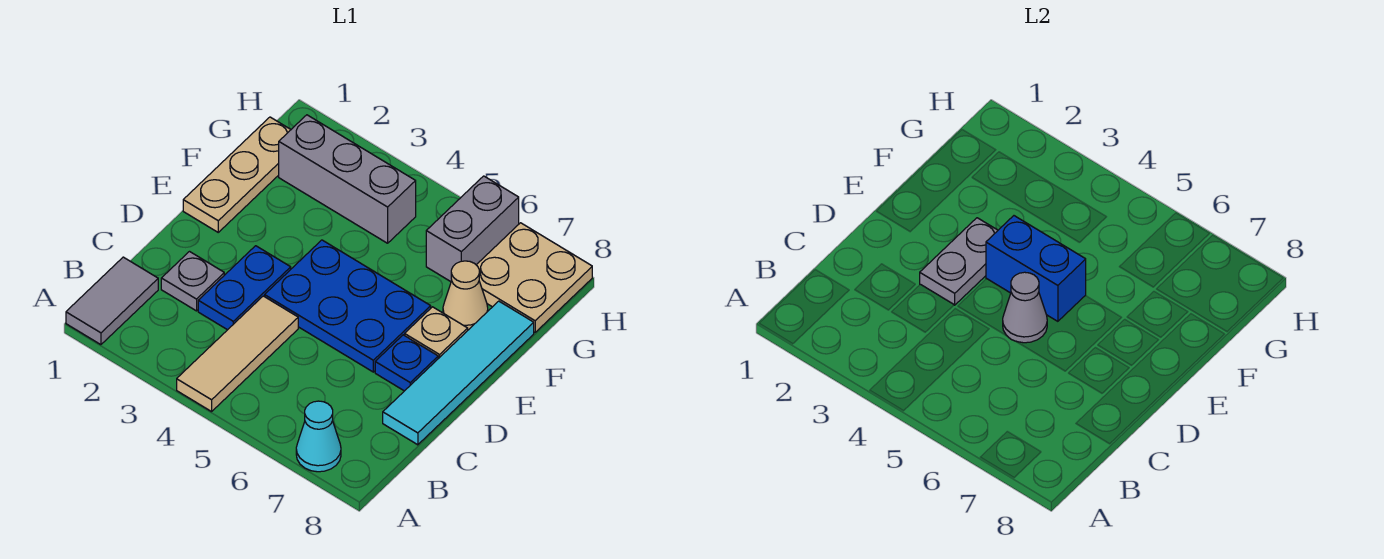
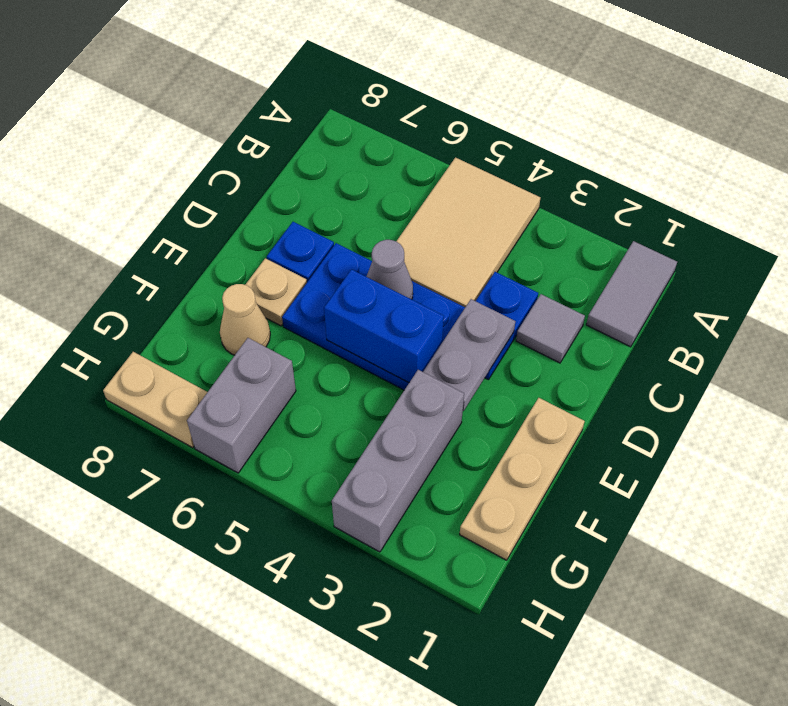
tan 1x3 tile [177,296,298,412] -> tan 2x3 tile [396,158,540,307]
cyan 1x1 cone [296,401,341,472] -> none
grey 1x1 plate [161,252,224,311] -> grey 1x1 tile [516,294,585,363]
cyan 1x4 tile [383,301,534,445] -> none
grey 1x3 brick [279,115,416,243] -> grey 1x3 brick turned to [332,370,464,552]
tan 2x2 plate [477,223,592,332] -> tan 1x2 plate [103,352,207,448]

